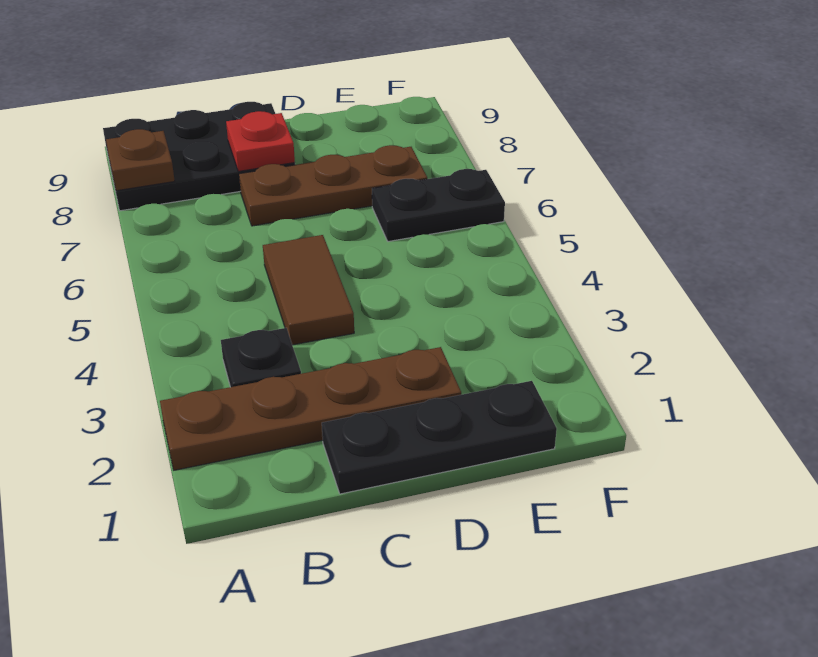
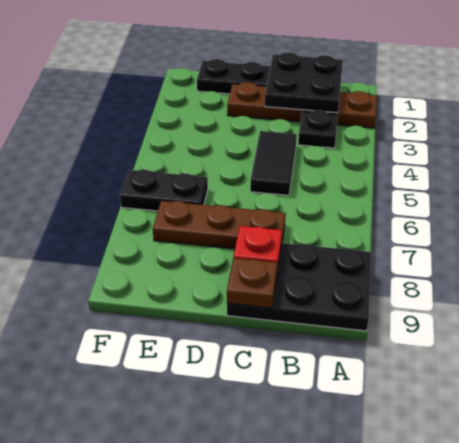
brown 1x1 plate [106,129,175,191] -> brown 1x1 plate moved to [227,258,277,308]
none -> black 2x2 plate [265,52,343,113]
brown 1x2 tile [263,235,354,345] -> black 1x2 tile [250,131,297,195]

